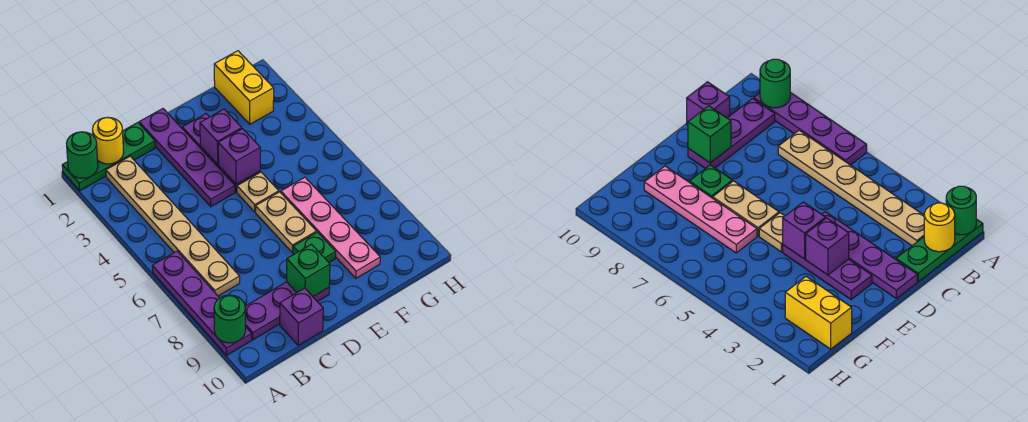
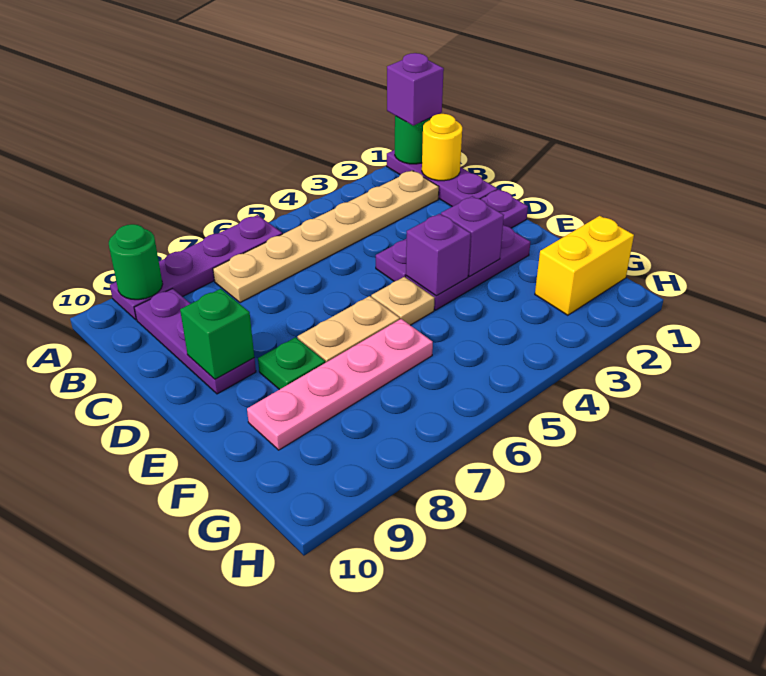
green 1x3 plate [62,123,155,190] -> purple 1x3 plate [387,150,497,207]
purple 1x1 brick [280,288,323,345] -> purple 1x1 brick moved to [387,53,444,125]

